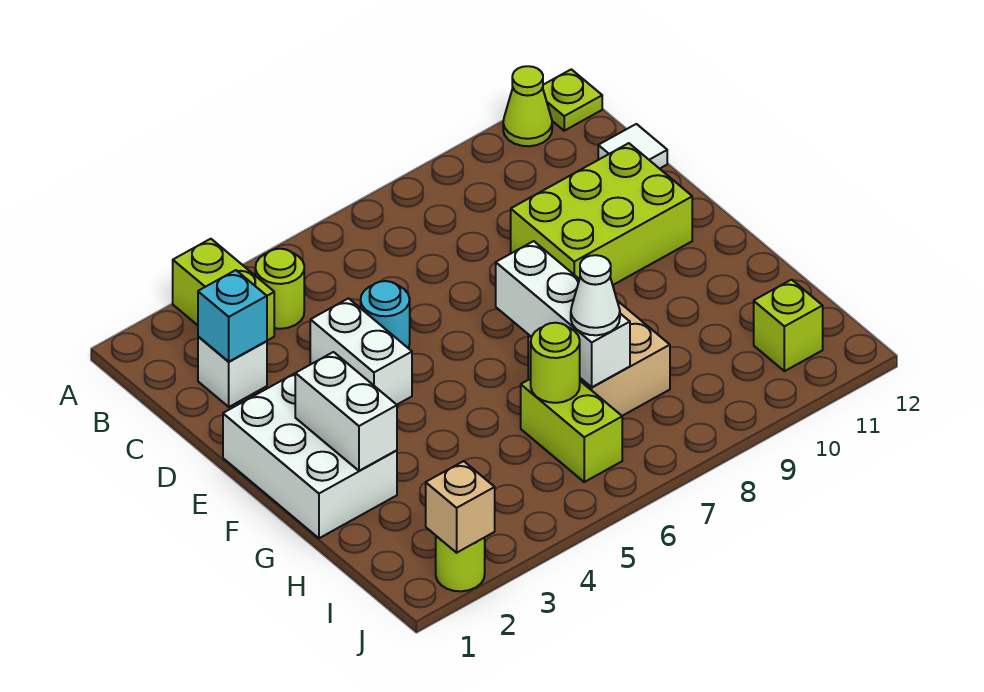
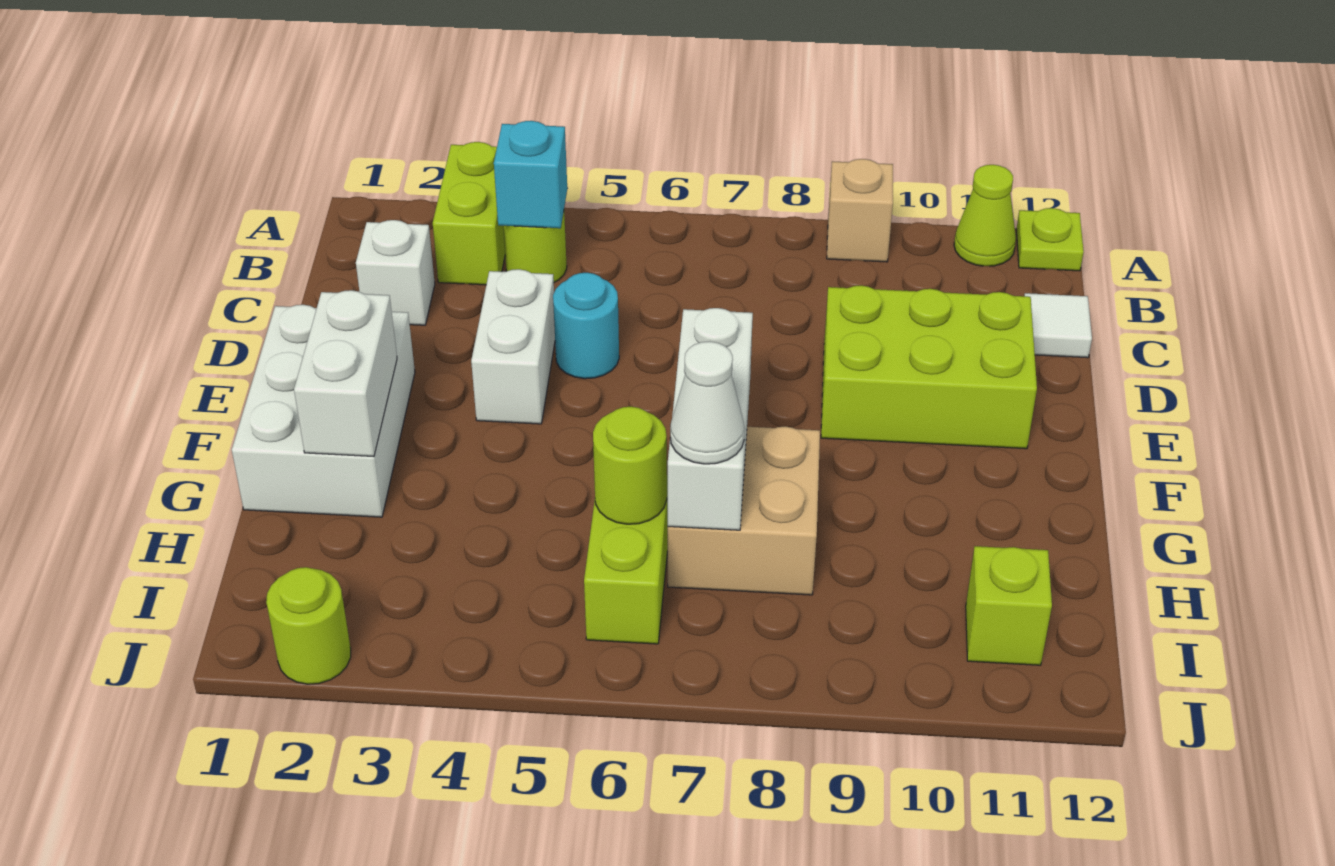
cyan 1x1 brick [198,270,267,362] -> cyan 1x1 brick moved to [494,121,567,228]
tan 1x1 brick [426,461,495,553] -> tan 1x1 brick moved to [827,159,893,262]

